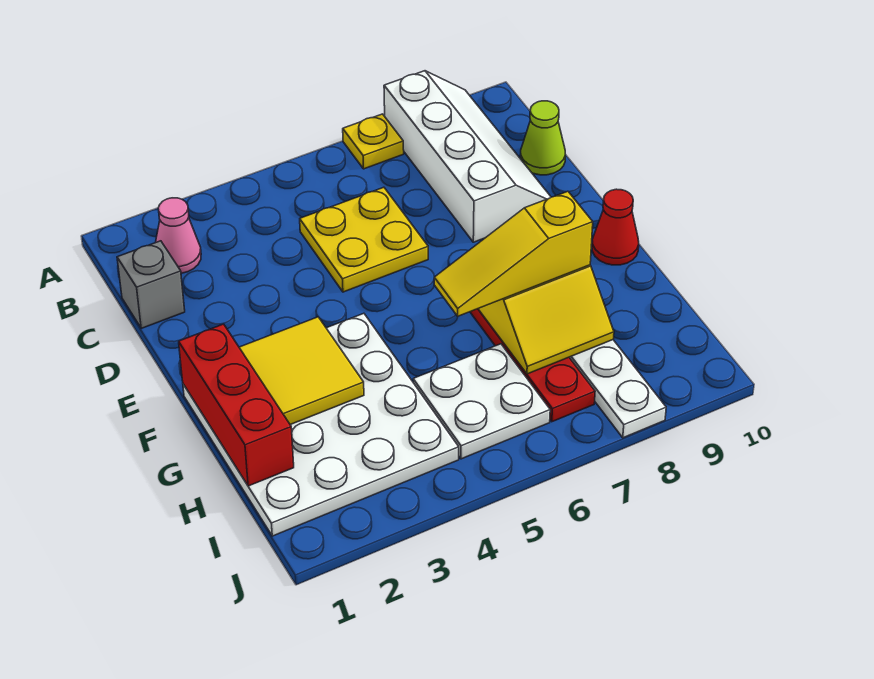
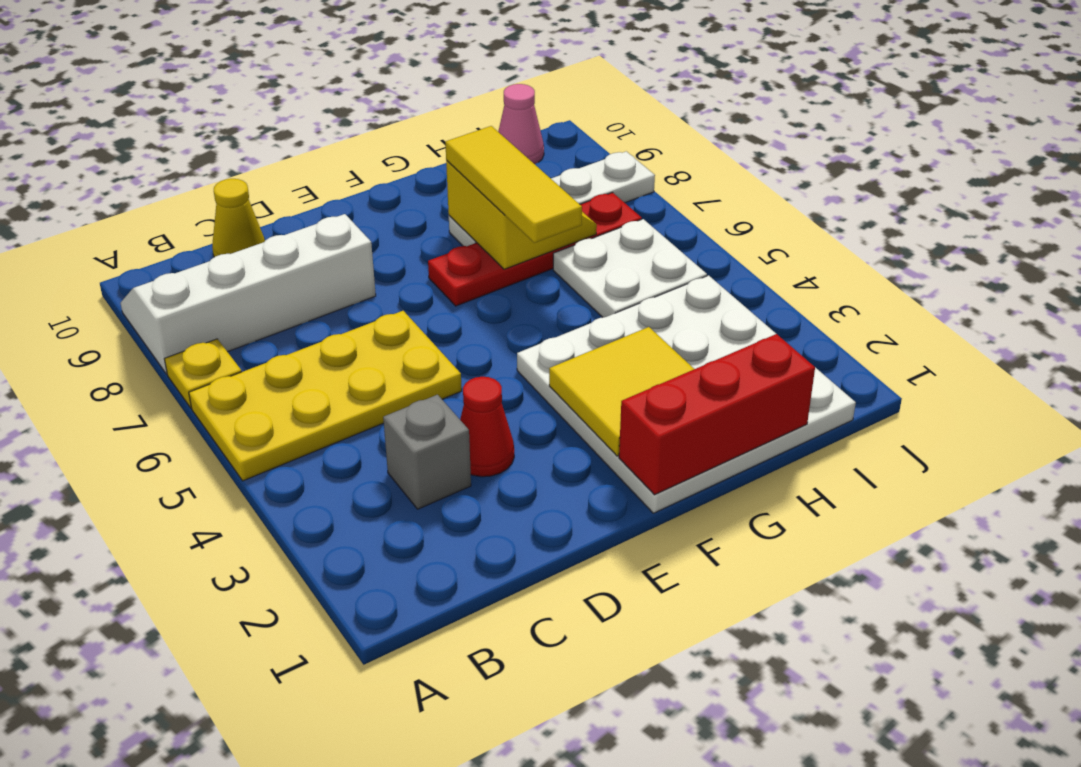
pink 1x1 cone [156,198,201,273] -> pink 1x1 cone moved to [498,84,544,164]
grey 1x1 brick [117,241,185,328] -> grey 1x1 brick moved to [383,395,471,509]
yellow 2x2 plate [300,187,428,292] -> yellow 2x4 plate [189,311,462,481]
lime 1x1 cone [520,101,565,175] -> yellow 1x1 cone [212,179,265,257]
red 1x1 cone [592,189,639,265] -> red 1x1 cone moved to [460,377,514,477]
yellow 1x3 slope [434,191,593,316] -> yellow 1x3 tile [445,126,582,243]

